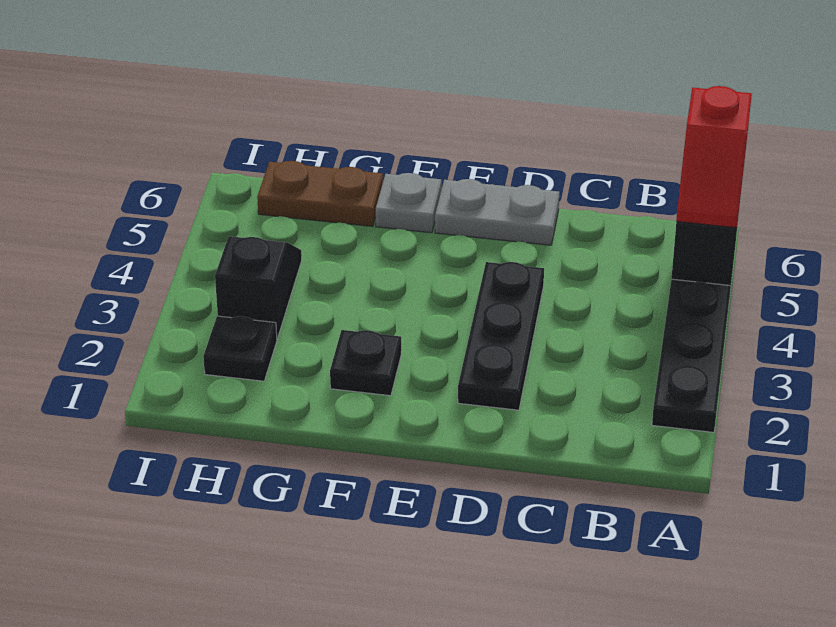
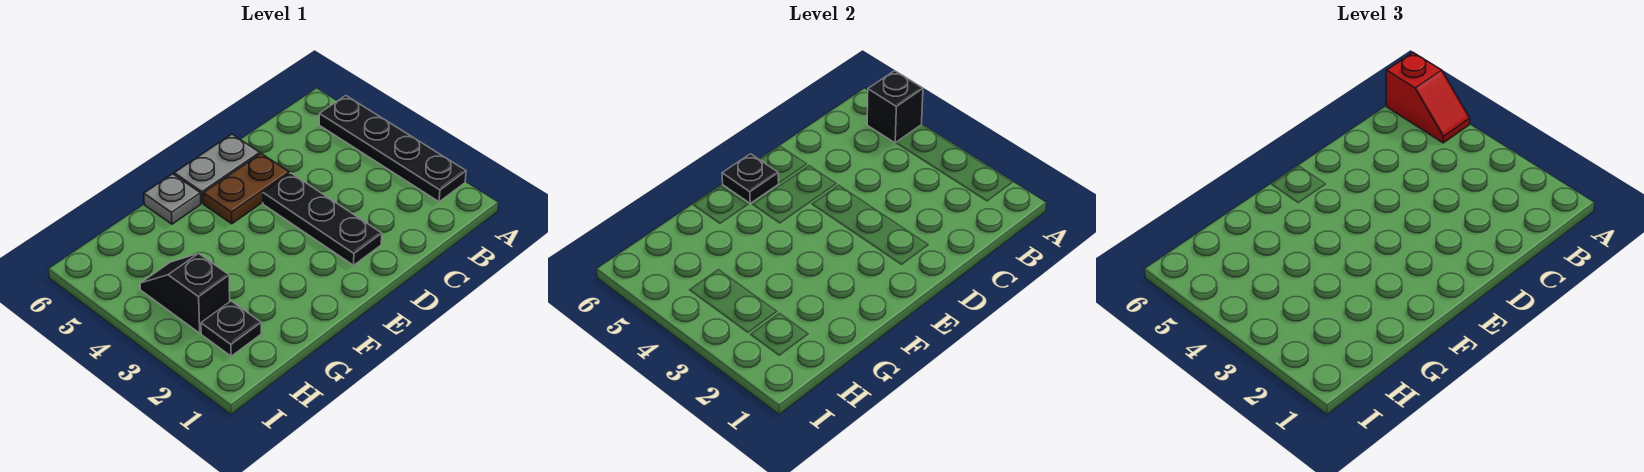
black 1x1 plate [330,330,401,396] -> black 1x1 plate moved to [722,154,779,203]
brown 1x2 plate [257,161,383,227] -> brown 1x2 plate moved to [203,154,289,224]

